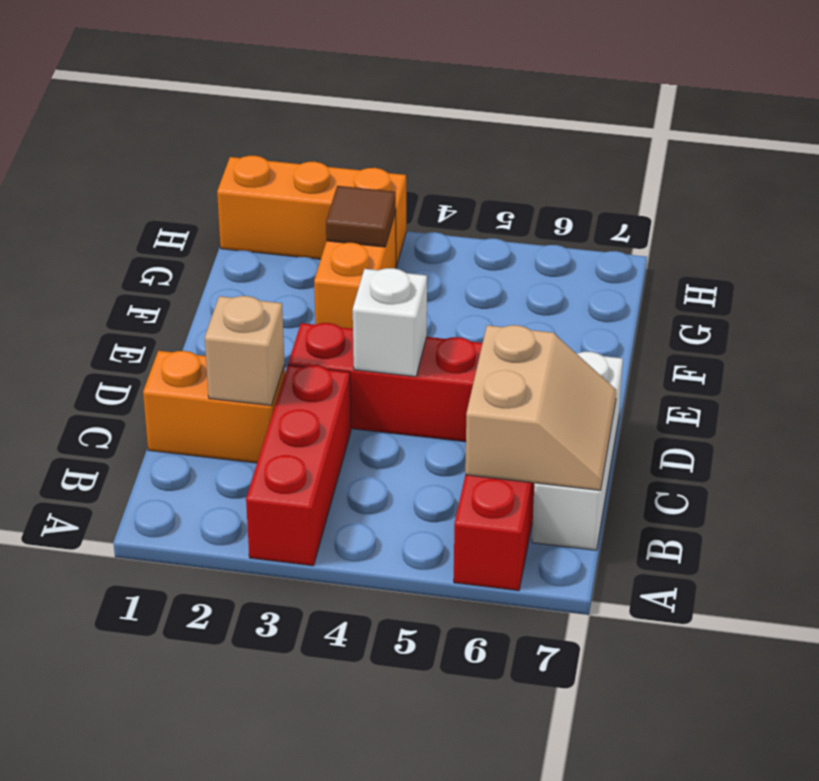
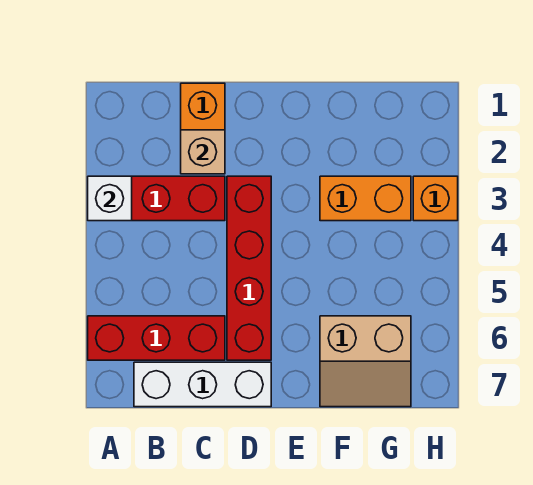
tan 2x2 slope [465,325,616,490] -> tan 2x2 slope moved to [320,316,411,407]
white 1x1 brick [353,268,427,377] -> white 1x1 brick moved to [88,176,132,221]
brown 1x1 tile [326,186,396,247] -> none
orange 1x3 brick [217,156,406,267] -> orange 1x1 brick [413,176,458,221]

